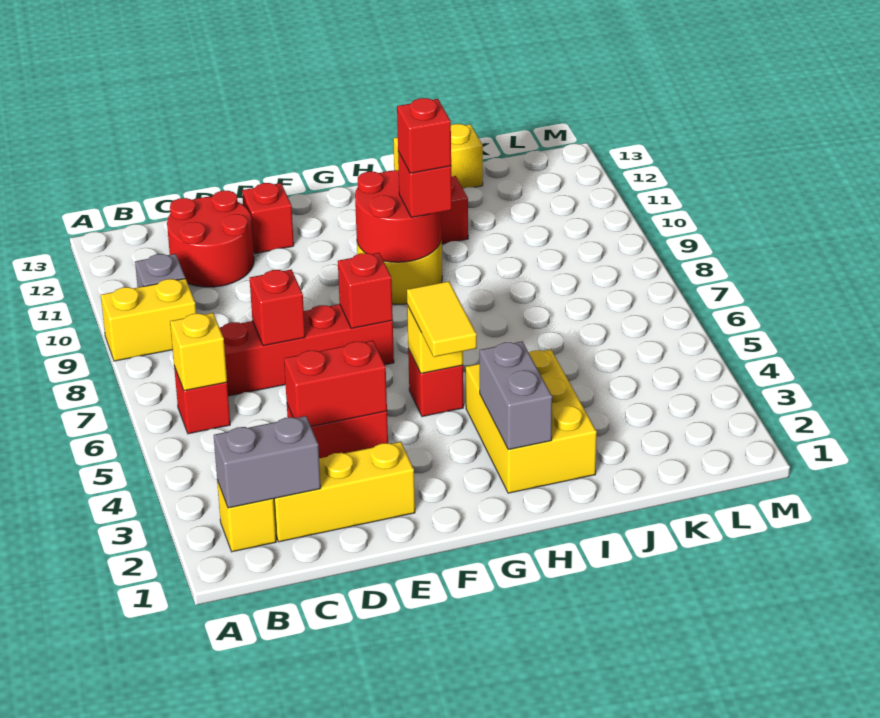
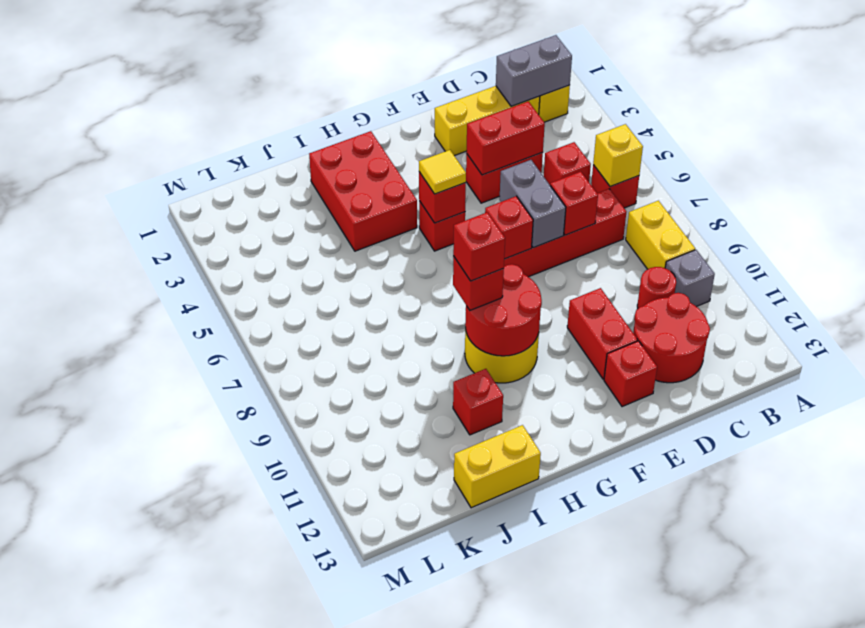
yellow 1x2 brick [101,279,196,361] -> yellow 1x2 brick turned to [626,201,695,269]
none -> red 1x1 brick [544,142,591,185]
none -> red 1x1 round brick [637,267,676,308]
none -> red 1x2 brick [567,288,638,379]
yellow 1x2 tile [407,281,477,357] -> yellow 1x1 tile [419,150,466,194]
yellow 1x1 brick [407,305,463,373] -> red 1x1 brick [419,172,466,223]
yellow 2x3 brick [466,349,597,493] -> red 2x3 brick [309,131,417,251]
grey 1x2 brick [480,341,552,450] -> grey 1x2 brick moved to [499,160,566,248]

